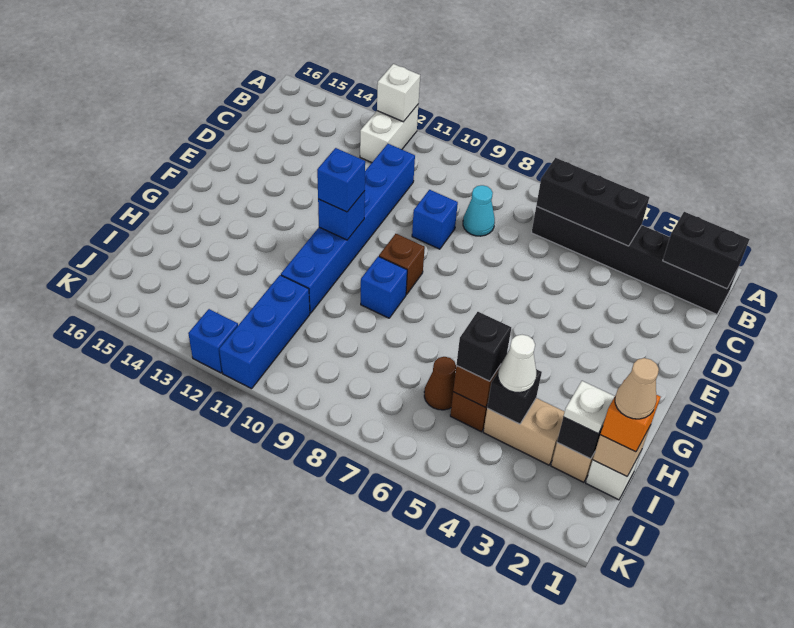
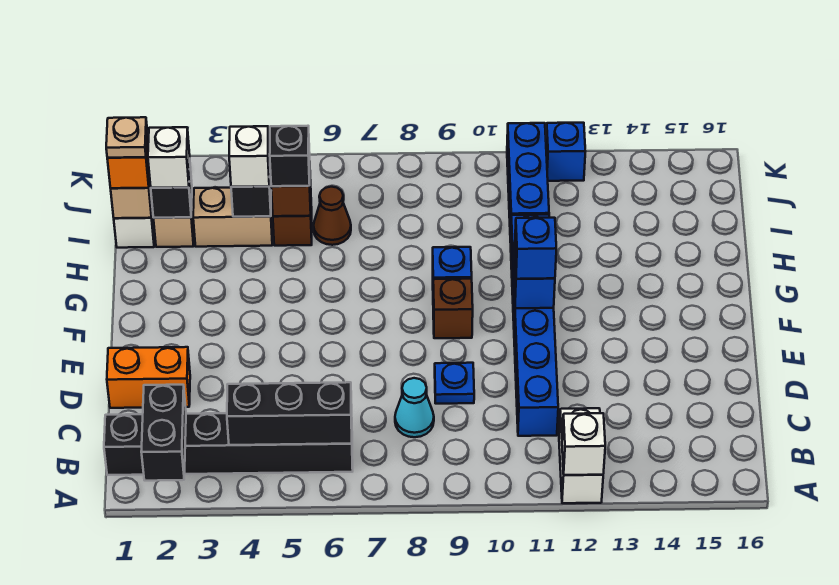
black 1x2 brick [663,212,749,289] -> black 1x2 brick turned to [141,385,186,481]
none -> orange 1x2 brick [107,347,190,408]
blue 1x1 brick [412,190,458,249] -> blue 1x1 plate [435,363,474,404]
tan 1x1 cone [615,358,659,419] -> tan 1x1 plate [106,117,147,158]
white 1x1 plate [563,381,615,434] -> white 1x1 brick [148,127,190,188]
white 1x1 cone [498,335,536,393] -> white 1x1 brick [229,126,270,187]

